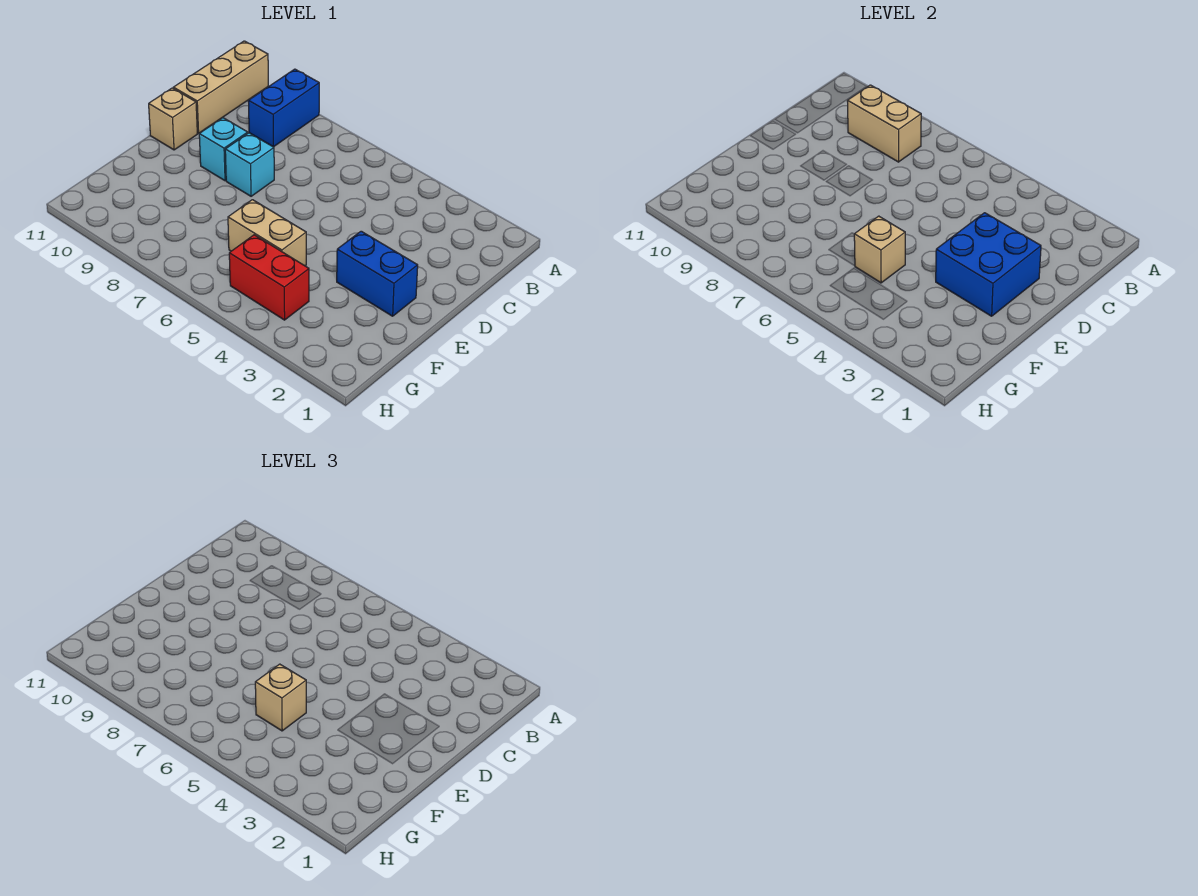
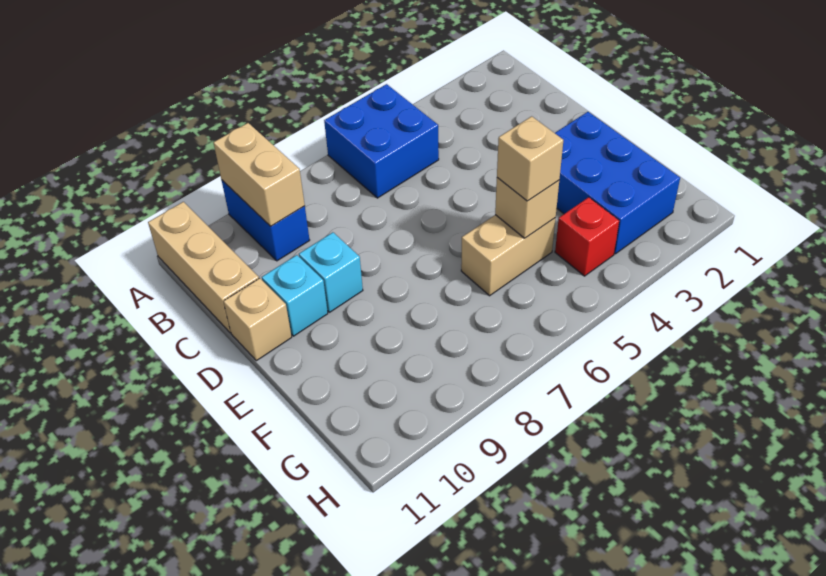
tan 1x2 brick [847,85,921,162] -> tan 1x2 brick turned to [213,123,305,226]
blue 2x2 brick [936,213,1041,316] -> blue 2x2 brick moved to [324,84,439,198]
cyan 1x1 brick [225,133,274,196] -> cyan 1x1 brick moved to [262,255,328,336]
blue 1x2 brick [337,231,418,316] -> blue 2x3 brick [555,112,680,254]
red 1x2 brick [229,235,309,320] -> red 1x1 brick [555,197,619,276]

